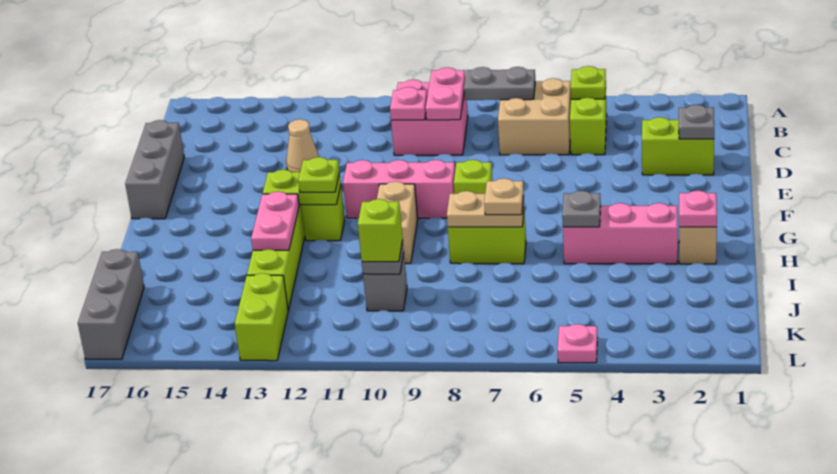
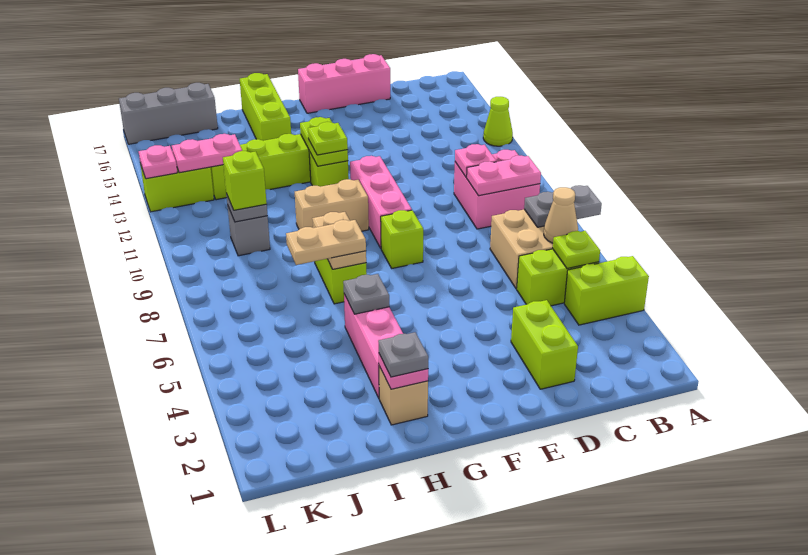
none -> lime 1x2 brick [564,256,649,325]
none -> lime 1x1 cone [483,97,513,146]
grey 1x2 plate [464,67,535,100] -> grey 1x2 plate turned to [524,185,602,227]
grey 1x1 plate [679,105,714,139] -> grey 1x1 plate moved to [378,332,428,377]
tan 1x1 cone [286,119,319,172] -> tan 1x1 cone moved to [544,187,578,243]
grey 1x3 brick [125,120,184,219] -> pink 1x3 brick [298,54,390,113]
tan 1x1 plate [484,178,524,215] -> tan 1x2 plate [286,220,366,265]
pink 1x2 plate [251,191,299,250] -> pink 1x2 plate moved to [172,134,242,173]
none -> lime 1x3 brick [240,73,291,141]
pink 1x1 plate [558,324,597,363] -> pink 1x1 plate moved to [139,145,177,179]

